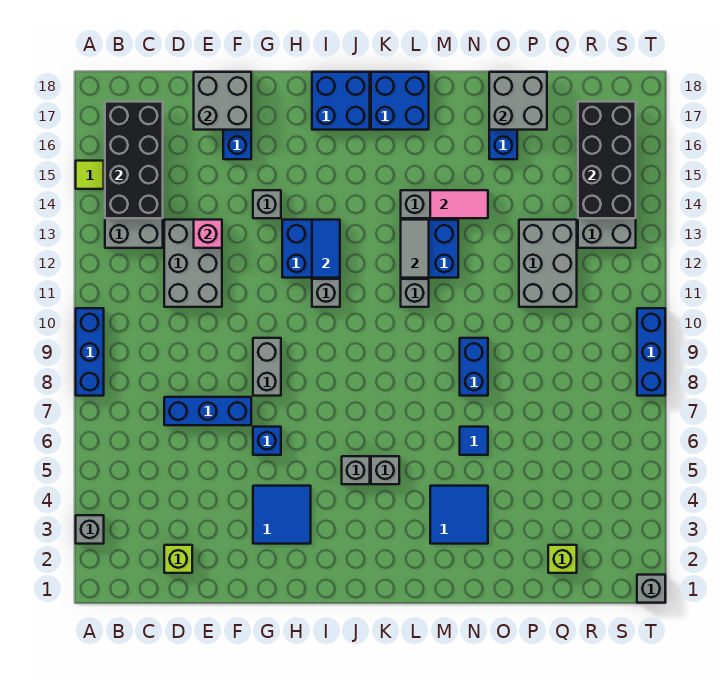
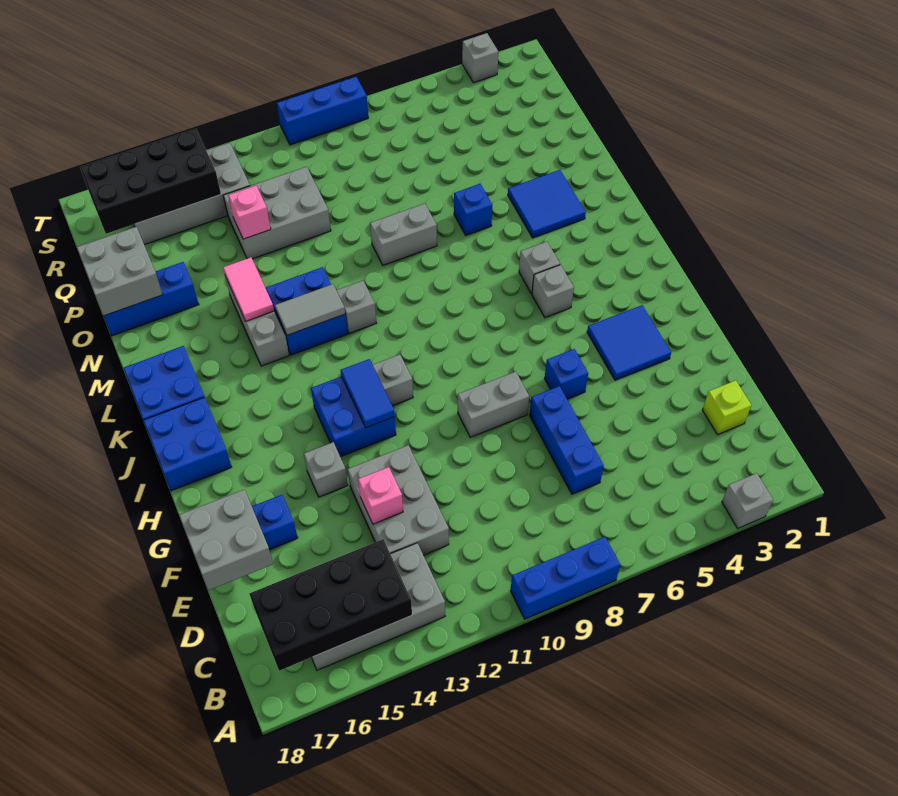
lime 1x1 tile [76,161,104,189] -> none
grey 2x3 brick [164,220,222,307] -> grey 2x3 brick turned to [348,445,449,555]
blue 1x2 tile [312,220,340,278] -> blue 1x2 tile turned to [341,359,395,428]
blue 1x1 tile [460,427,488,455] -> blue 1x1 brick [454,184,492,235]
blue 1x2 brick [460,338,488,396] -> grey 1x2 brick [370,203,437,265]
none -> pink 1x1 brick [228,186,271,239]
lime 1x1 brick [548,545,577,573] -> none
grey 1x1 brick [637,575,665,603] -> grey 1x1 brick moved to [462,33,498,83]

